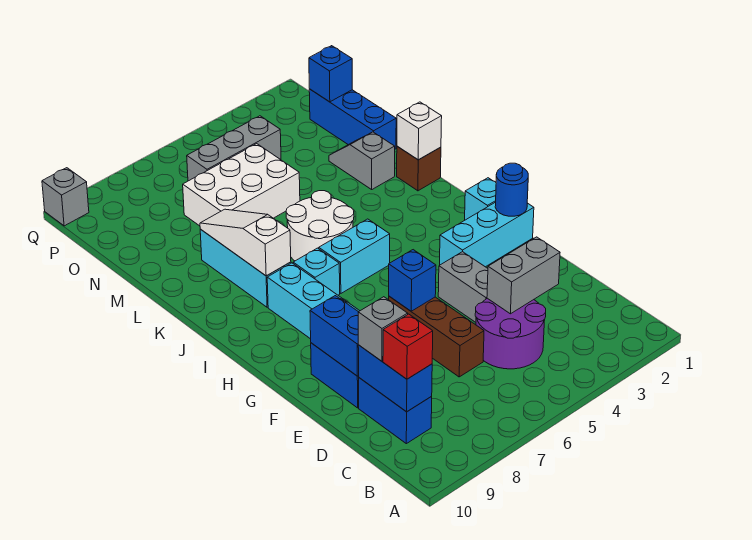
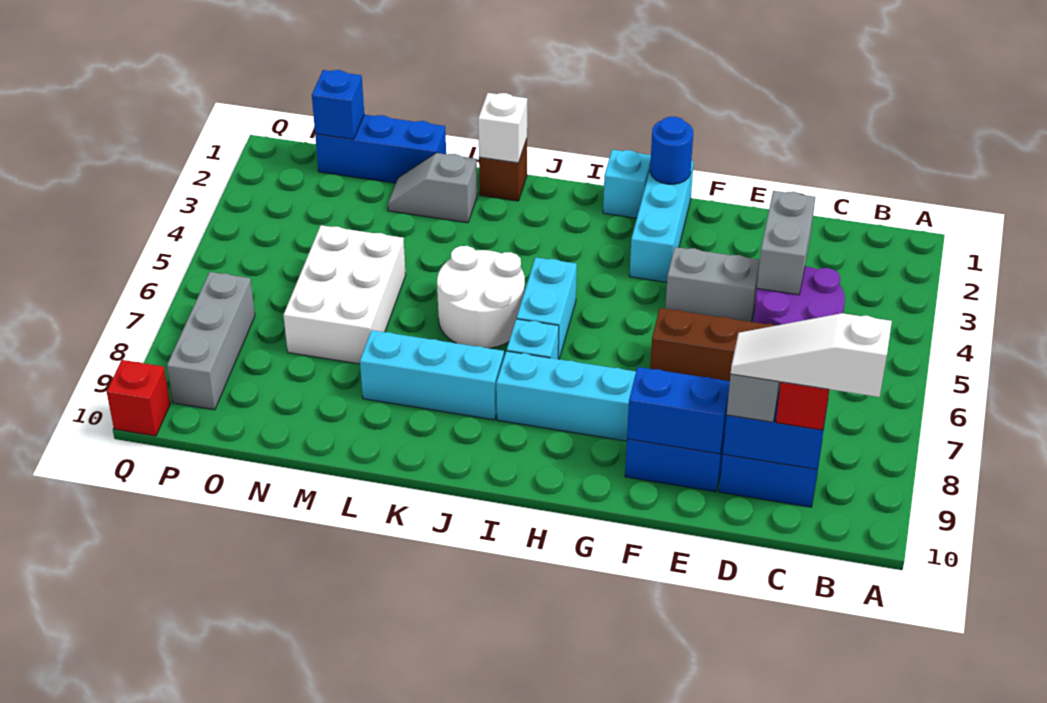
blue 1x1 brick [389,250,436,311] -> none
white 1x3 slope [200,209,291,276] -> white 1x3 slope moved to [731,313,892,397]
grey 1x3 brick [187,116,281,181] -> grey 1x3 brick moved to [167,272,255,410]
grey 1x1 brick [42,168,89,226] -> red 1x1 brick [107,360,170,436]

